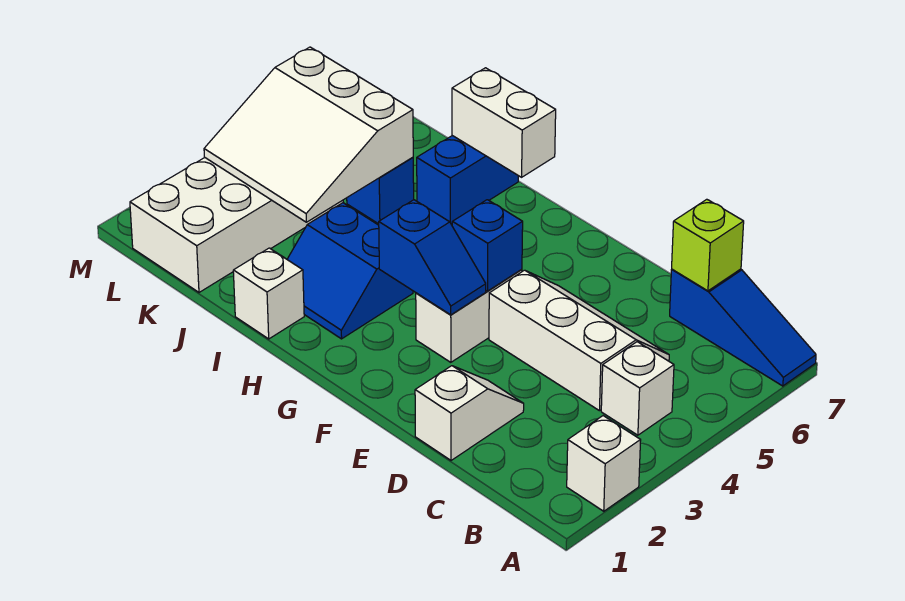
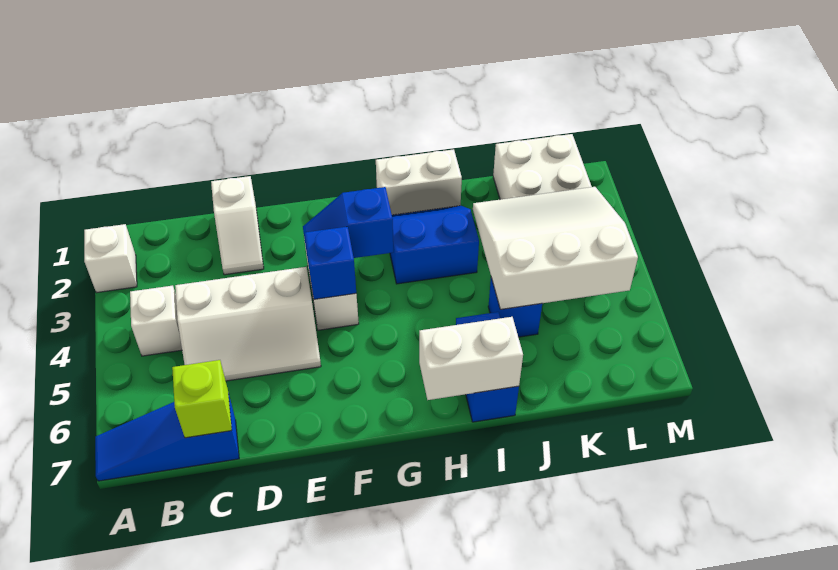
white 1x1 brick [233,248,304,339] -> white 1x2 brick [376,149,462,215]

